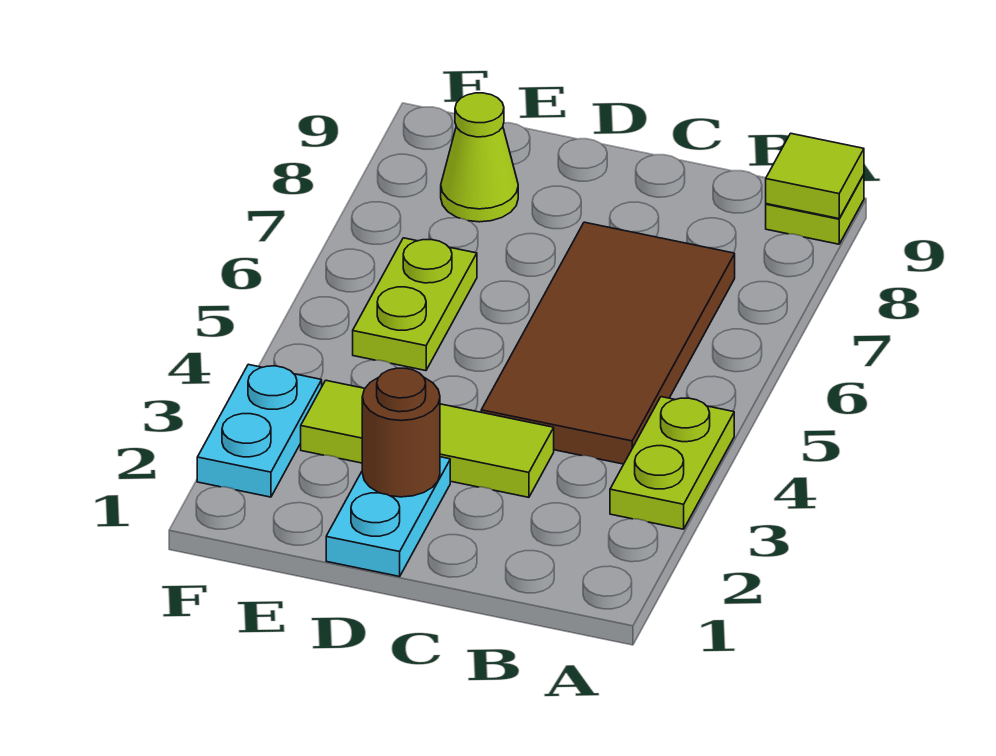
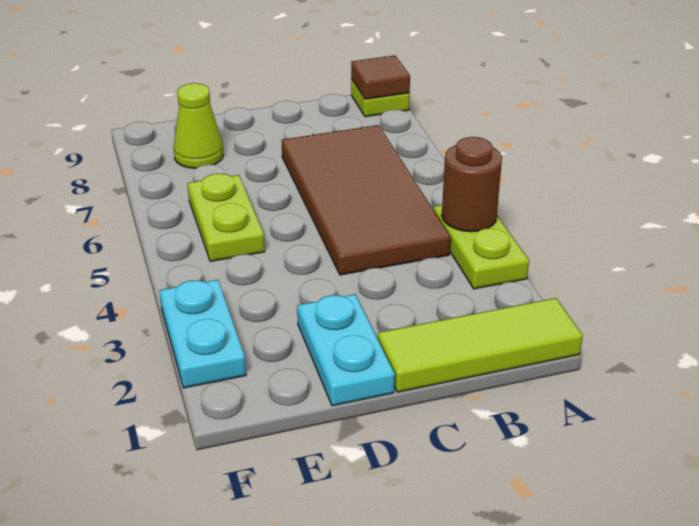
lime 1x1 tile [766,133,864,219] -> brown 1x1 tile [351,56,410,99]
lime 1x3 tile [301,380,554,497] -> lime 1x3 tile moved to [378,298,583,392]
brown 1x1 round brick [362,368,440,497] -> brown 1x1 round brick moved to [442,137,502,232]

